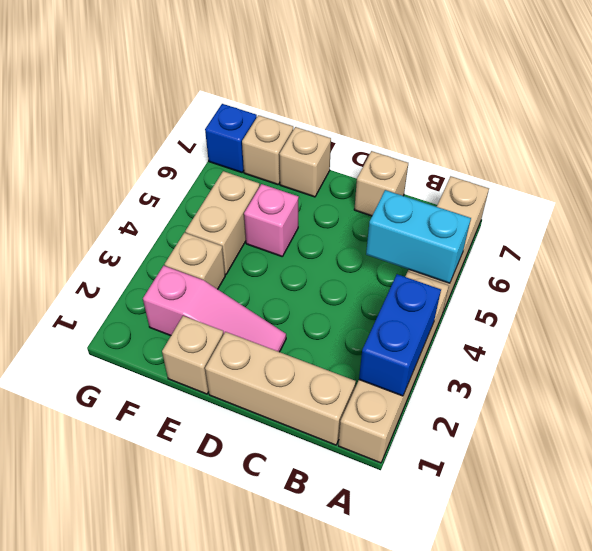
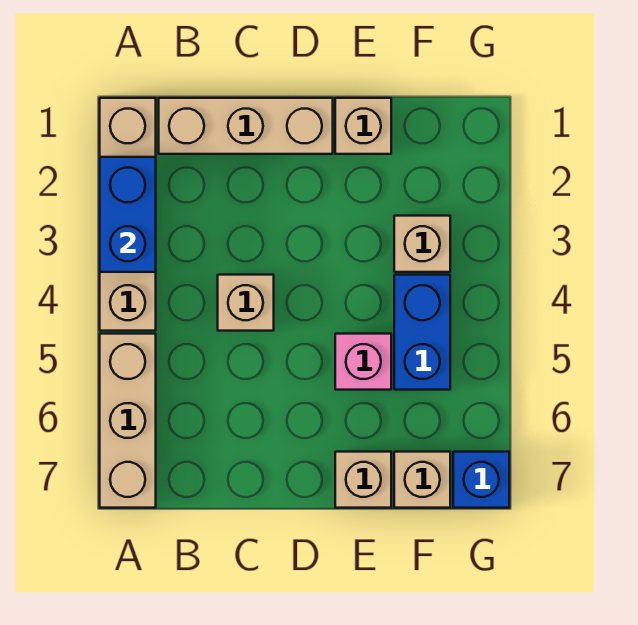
cyan 1x2 brick [366,190,471,283] -> none
tan 1x1 brick [354,151,408,216] -> tan 1x1 brick moved to [218,275,274,331]
pink 1x3 slope [143,266,286,352] -> none
tan 1x2 brick [185,171,260,274] -> blue 1x2 brick [394,275,450,390]

